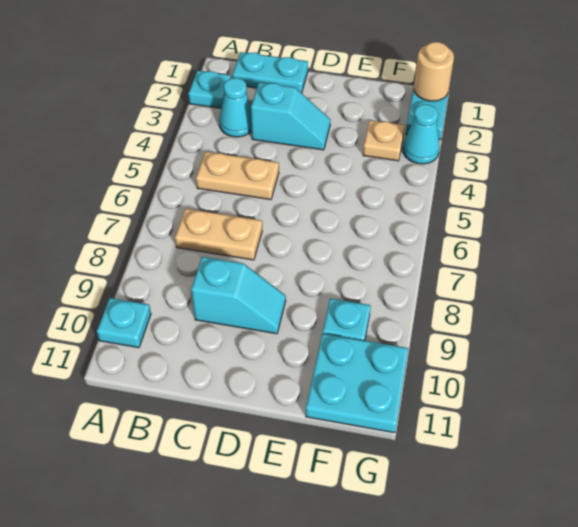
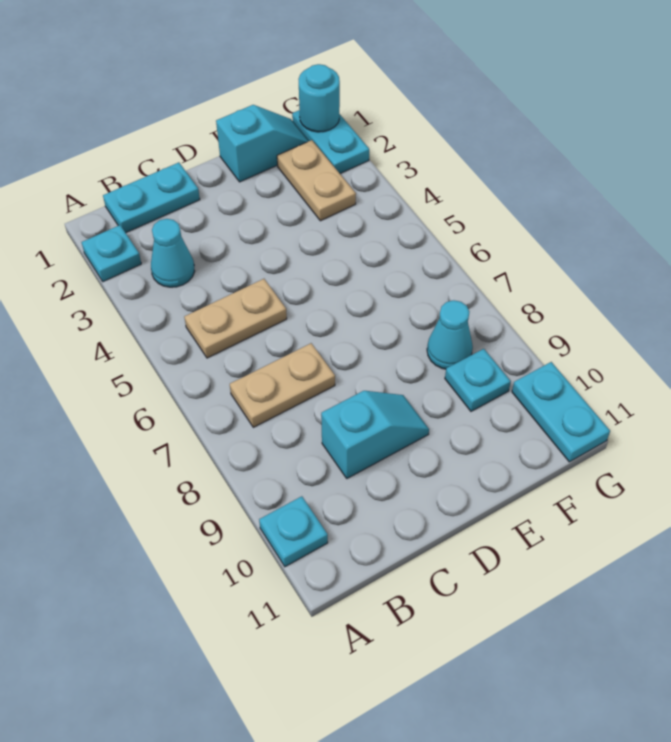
cyan 1x2 slope [251,82,330,150] -> cyan 1x2 slope moved to [216,105,308,182]
tan 1x1 plate [363,120,405,161] -> tan 1x2 plate [277,140,356,221]
cyan 2x2 plate [306,334,408,433] -> cyan 1x2 plate [512,362,610,462]
tan 1x1 round brick [414,42,454,101] -> cyan 1x1 round brick [298,64,340,132]
cyan 1x1 cone [403,104,440,164] -> cyan 1x1 cone moved to [427,300,473,369]

